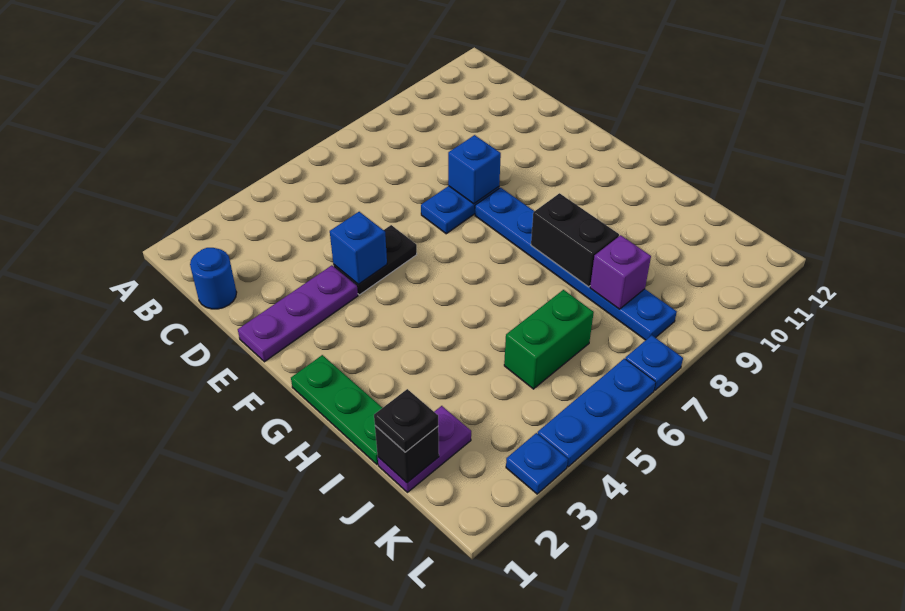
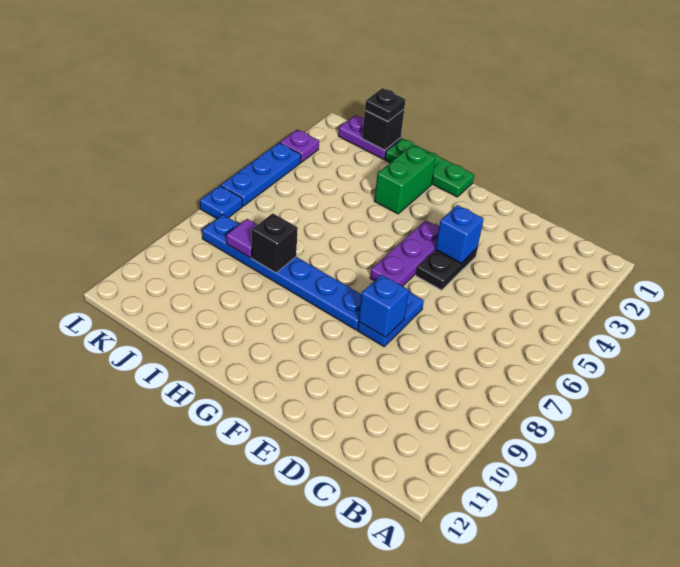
blue 1x1 round brick [190,248,237,309] -> none
purple 1x3 plate [238,265,358,362] -> purple 1x3 plate moved to [370,220,439,286]
black 1x2 brick [531,193,619,287] -> black 1x1 brick [252,213,298,273]
purple 1x2 plate [378,406,471,492] -> purple 1x2 plate turned to [338,115,401,159]
green 1x2 brick [504,290,594,389] -> green 1x2 brick moved to [375,145,436,214]
purple 1x1 brick [590,235,651,309] -> purple 1x1 tile [226,219,257,258]
blue 1x1 plate [506,433,568,494] -> purple 1x1 plate [280,129,319,162]

